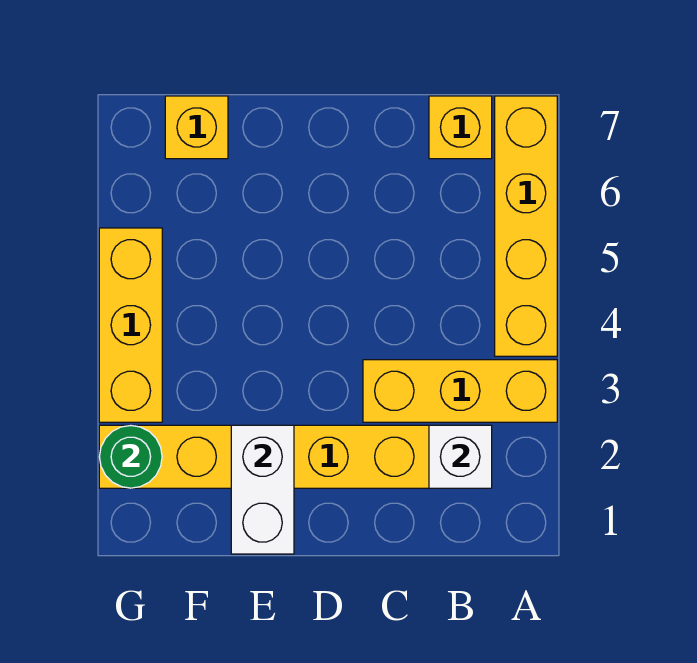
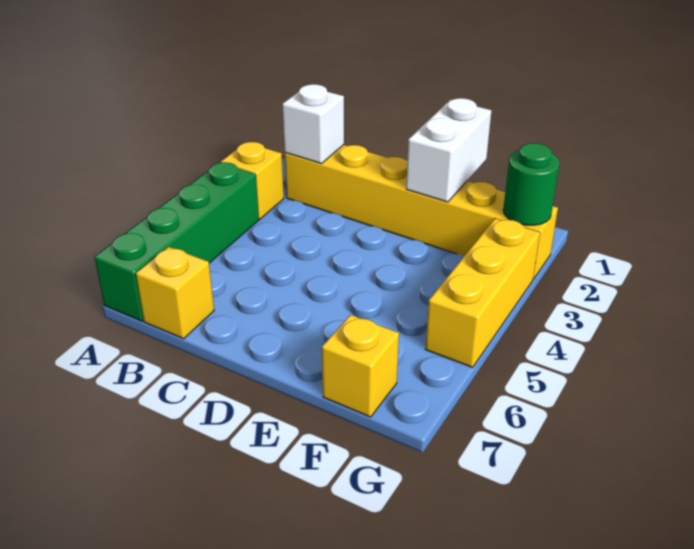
yellow 1x3 brick [363,360,557,422] -> yellow 1x1 brick [221,142,284,219]
yellow 1x4 brick [495,96,557,356] -> green 1x4 brick [94,162,259,321]

